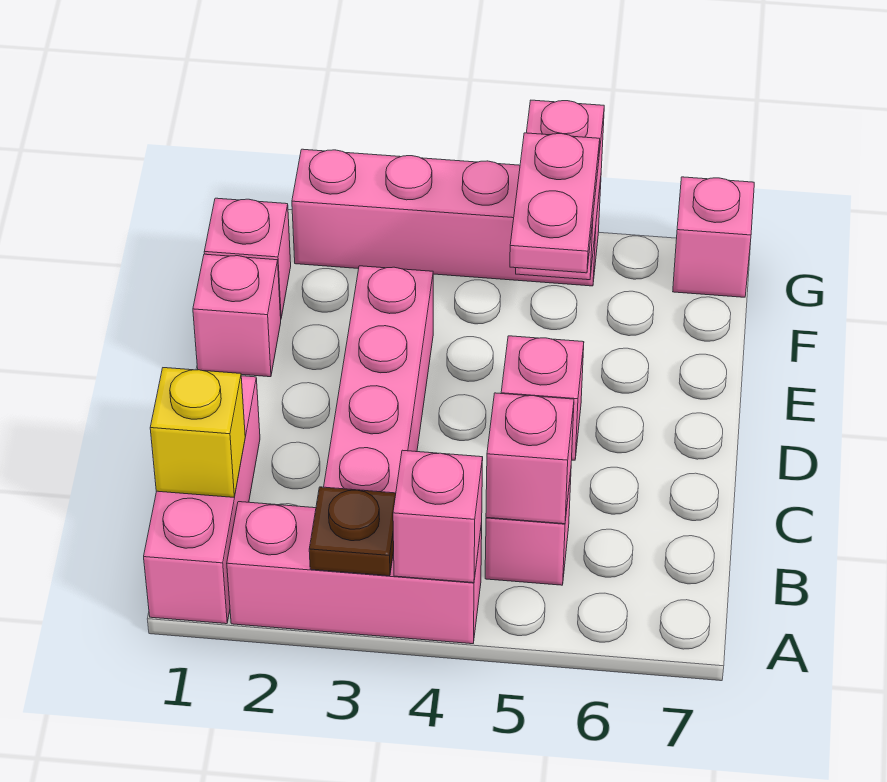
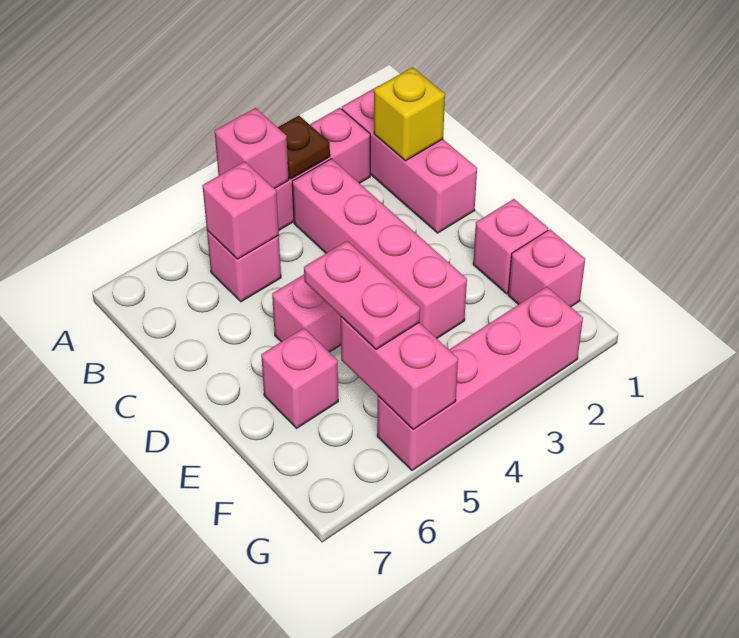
pink 1x1 brick [673,177,754,297] -> pink 1x1 brick moved to [261,328,338,428]

